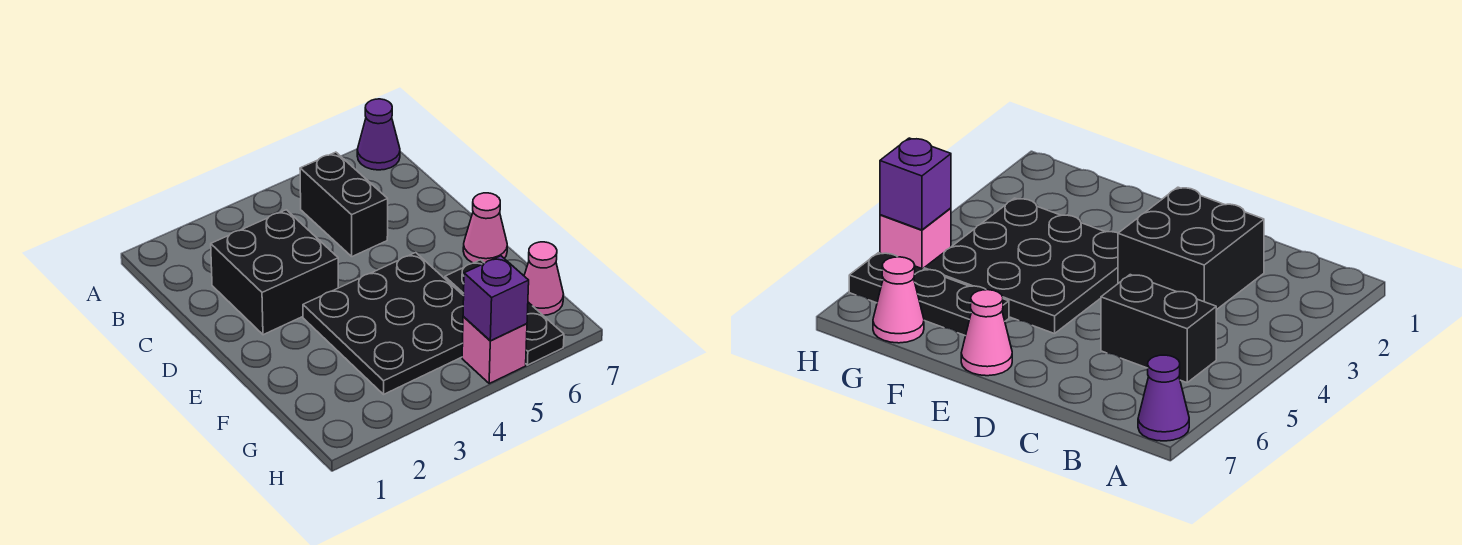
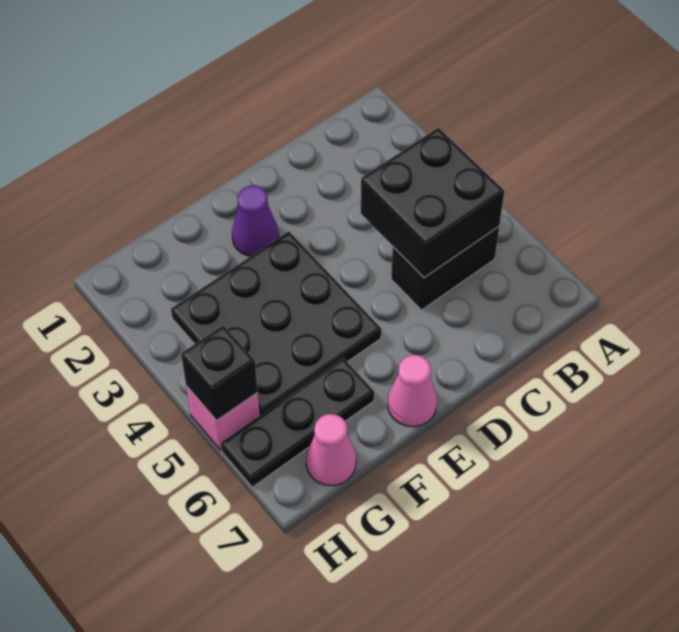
purple 1x1 cone [357,99,400,170] -> purple 1x1 cone moved to [232,186,279,256]
black 2x2 brick [211,210,338,335] -> black 2x2 brick moved to [361,128,504,278]
purple 1x1 brick [463,256,529,341] -> black 1x1 brick [181,325,258,421]

